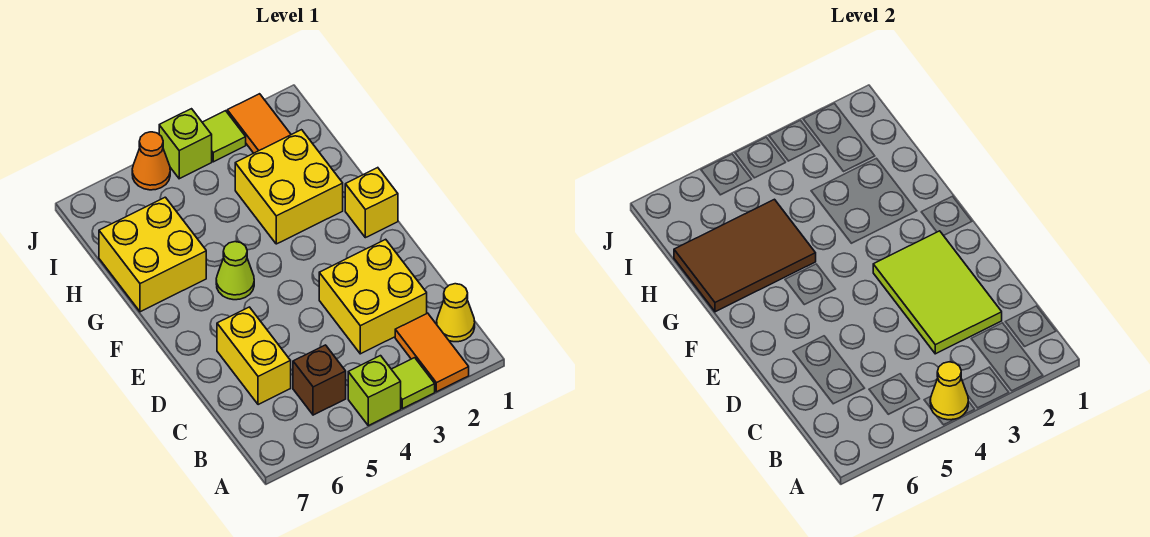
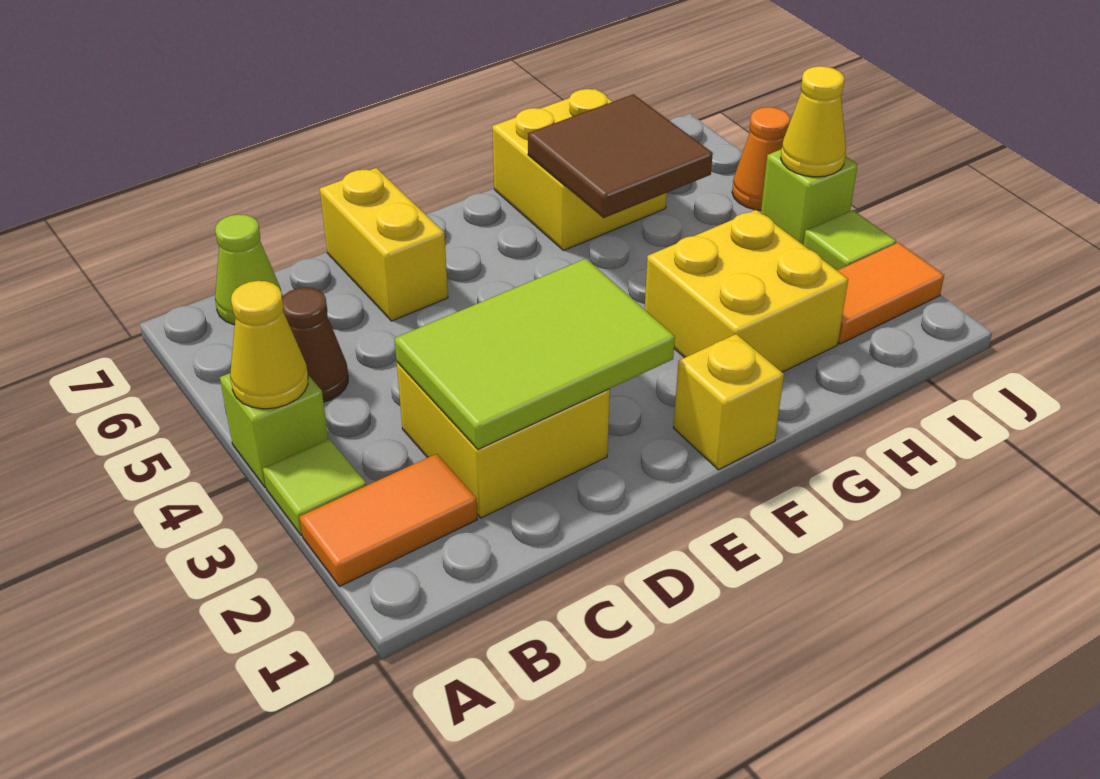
yellow 1x1 cone [437,284,475,342] -> yellow 1x1 cone moved to [781,66,846,177]
brown 1x1 brick [293,345,346,415] -> brown 1x1 cone [282,287,348,402]
yellow 1x2 brick [217,307,291,405] -> yellow 1x2 brick turned to [320,168,448,321]
lime 1x1 cone [216,242,254,300] -> lime 1x1 cone moved to [215,214,281,325]
brown 2x3 tile [674,199,816,312] -> brown 2x2 tile [528,94,713,218]

